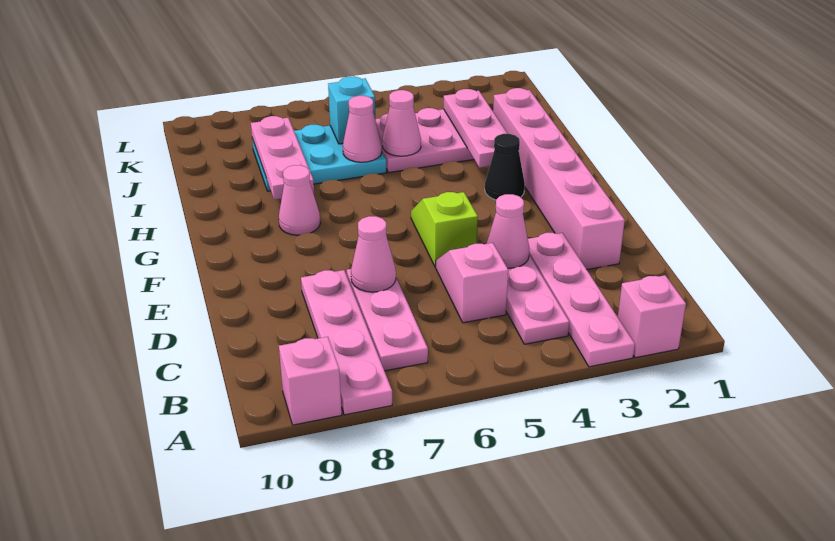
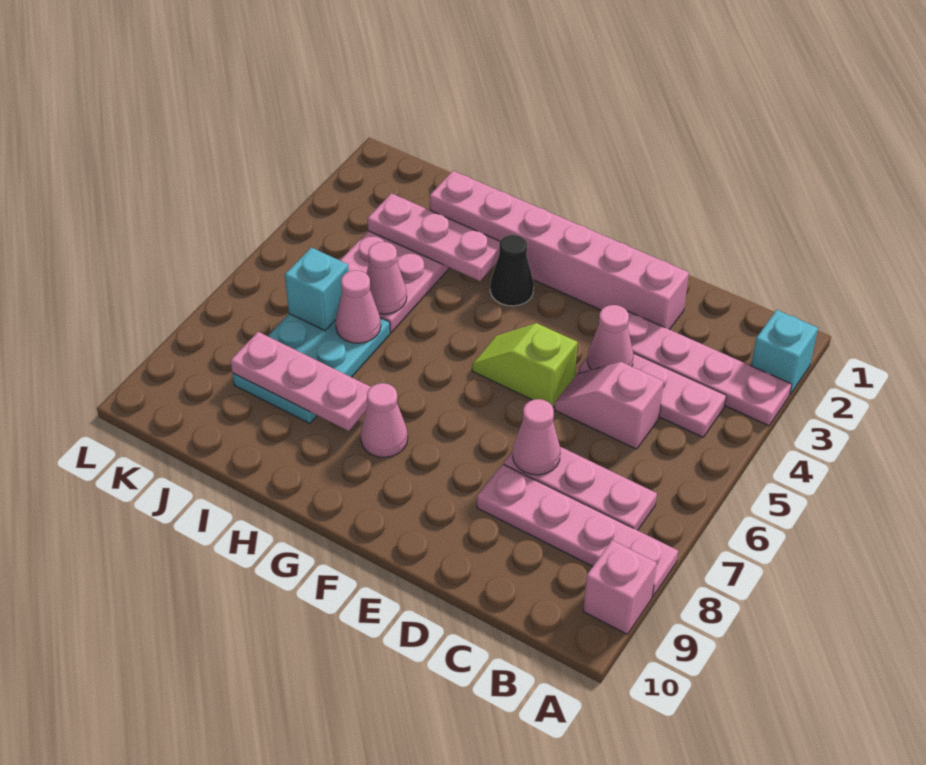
pink 1x1 brick [618,275,686,358] -> cyan 1x1 brick [751,310,818,394]

